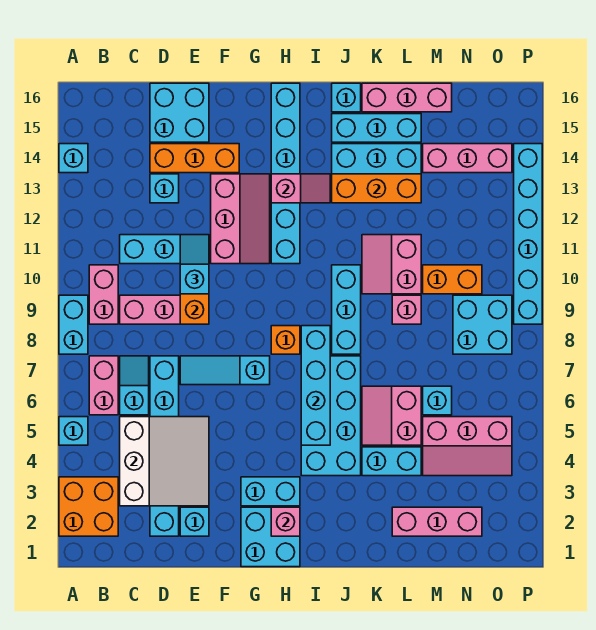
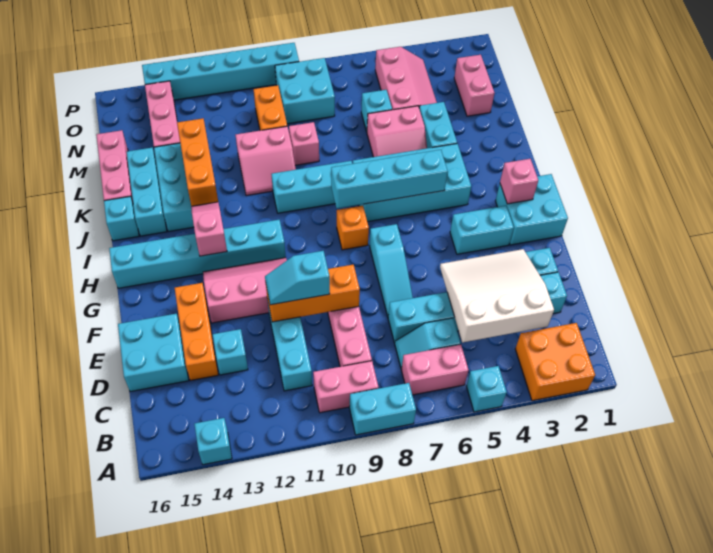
cyan 1x2 brick [241,477,300,506] -> cyan 1x2 brick turned to [450,206,514,254]
pink 1x3 brick [392,507,482,536] -> pink 1x2 brick [454,55,494,116]

